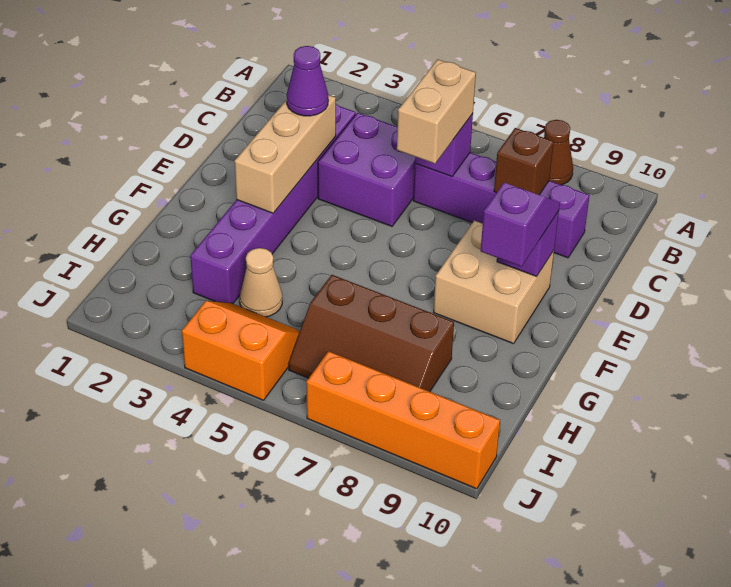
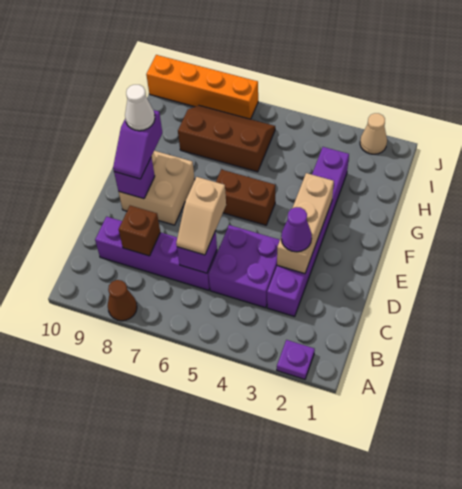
none -> purple 1x1 plate [277,340,315,379]
tan 1x2 brick [397,59,476,164] -> tan 1x2 slope [176,177,226,255]
none -> brown 1x2 brick [216,169,275,225]
none -> white 1x1 cone [125,85,155,131]
tan 1x1 cone [240,248,282,317] -> tan 1x1 cone moved to [360,113,387,154]
orange 2x2 slope [182,301,300,400] -> none

